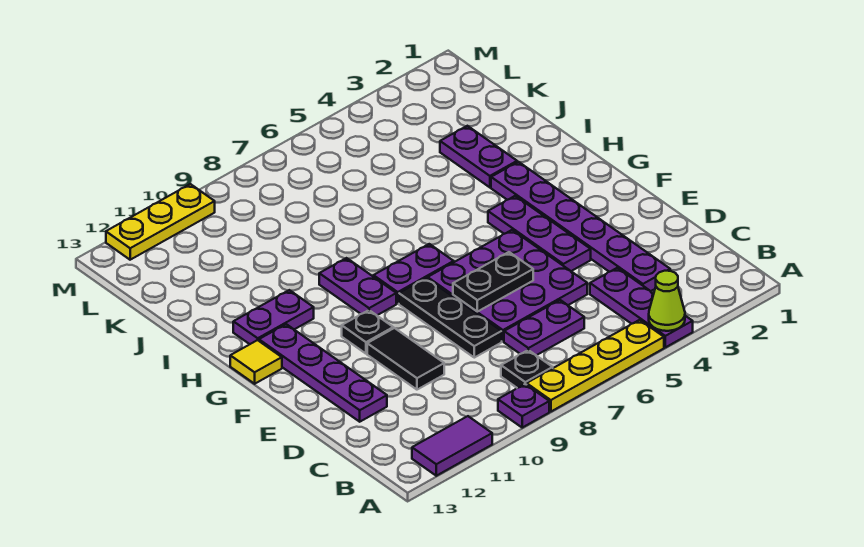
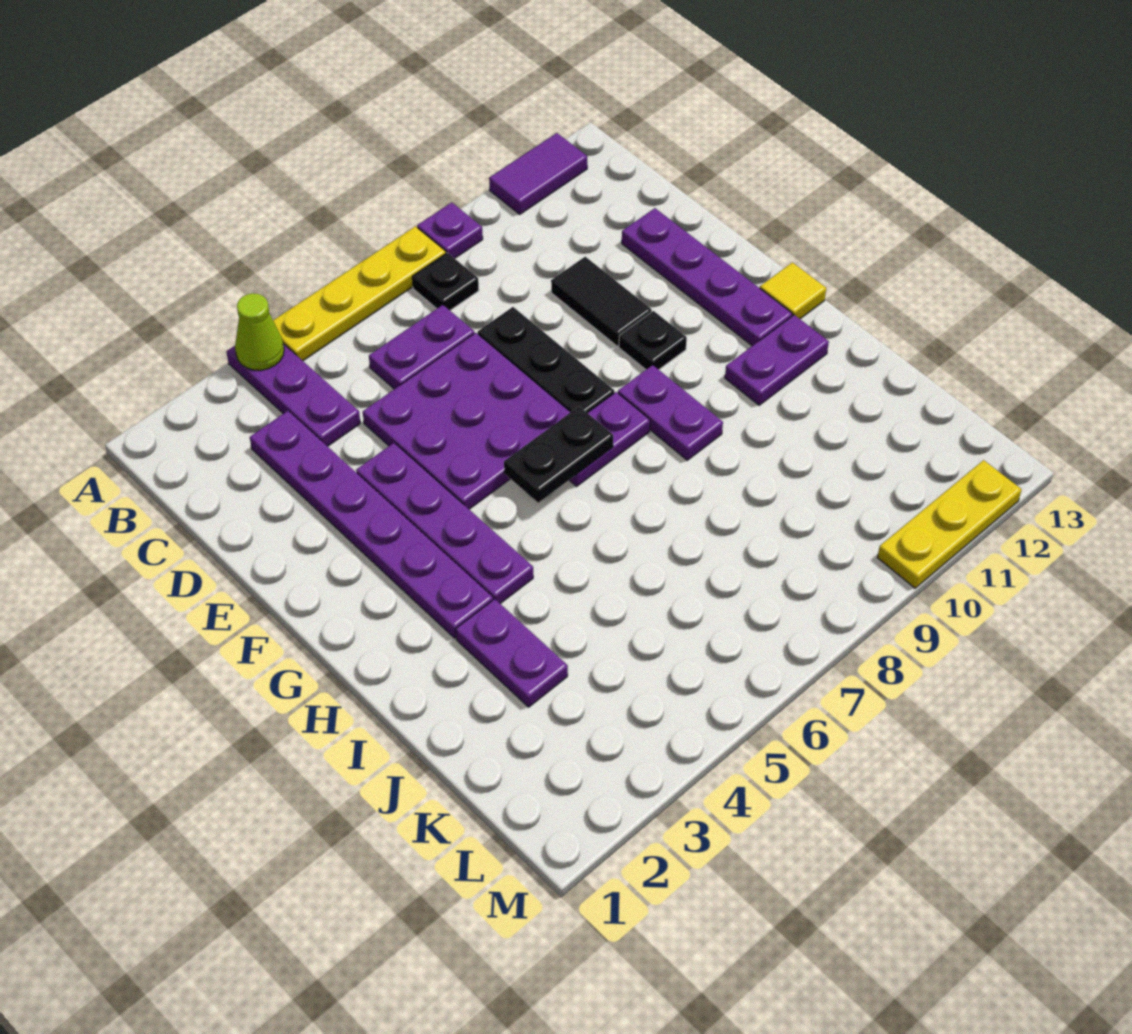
purple 1x3 plate [488,196,591,271] -> purple 1x4 plate [356,443,533,604]
black 1x2 plate [453,252,533,312] -> black 1x2 plate moved to [504,406,613,503]

